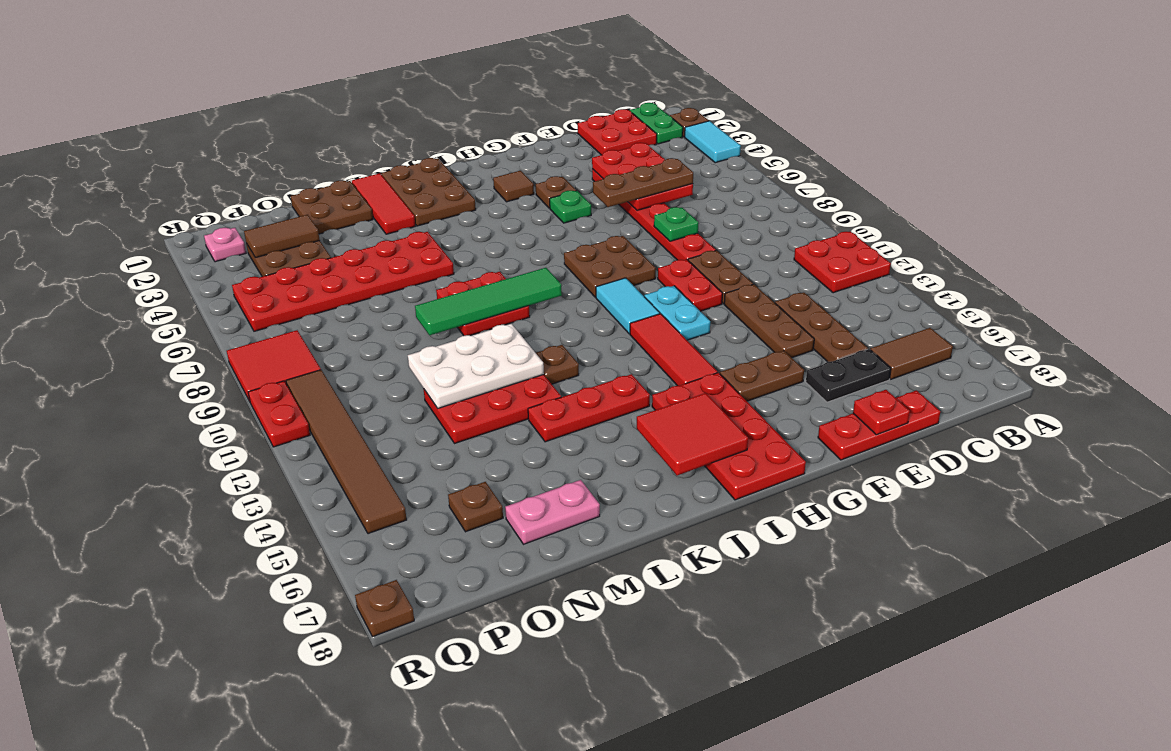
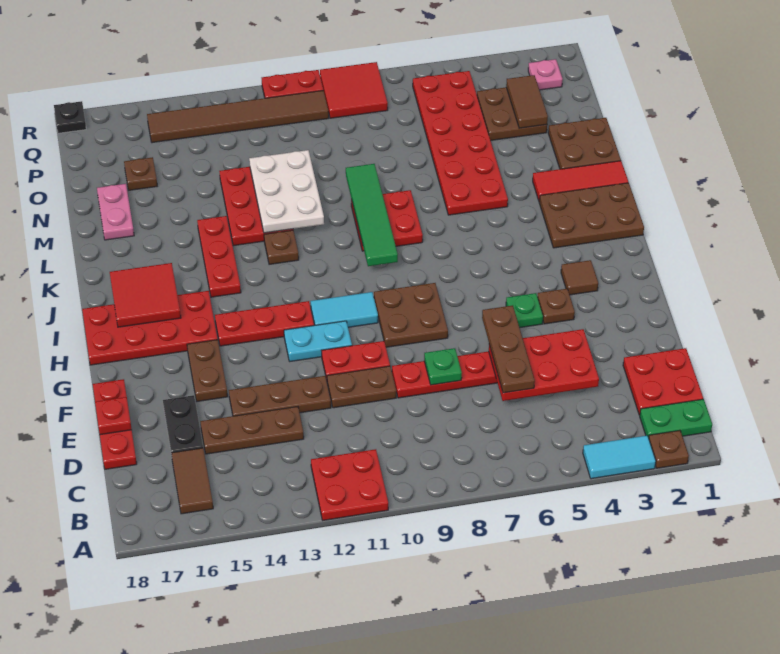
red 1x3 tile [630,314,717,386] -> red 1x3 plate [215,301,314,346]
brown 1x1 plate [355,580,414,637] -> black 1x1 plate [54,101,86,133]

